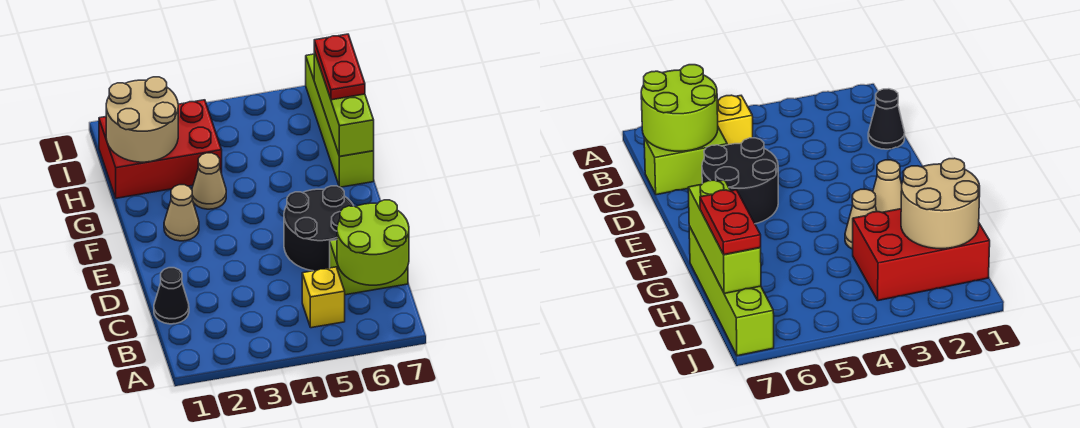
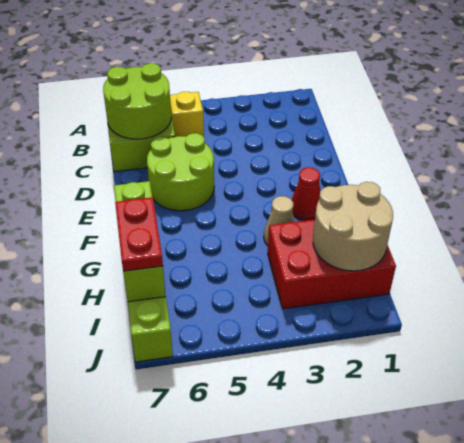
black 1x1 cone [154,268,189,324] -> none
black 2x2 round brick [284,186,353,271] -> lime 2x2 round brick [147,133,214,211]
tan 1x1 cone [164,185,199,241] -> red 1x1 cone [291,167,320,220]

